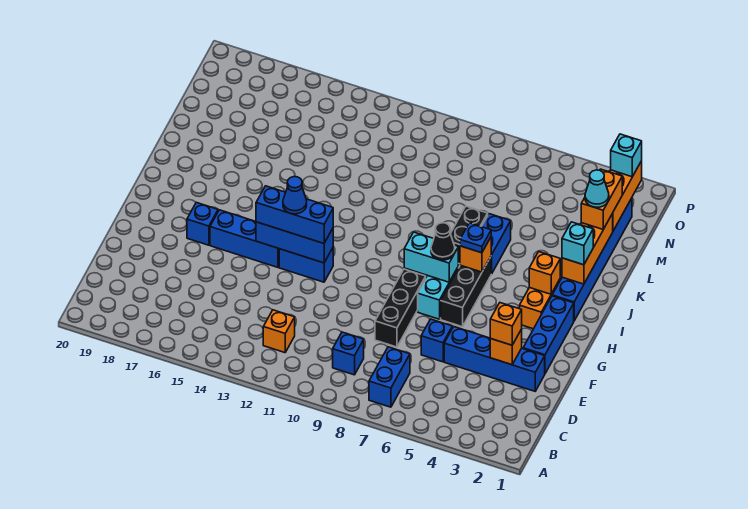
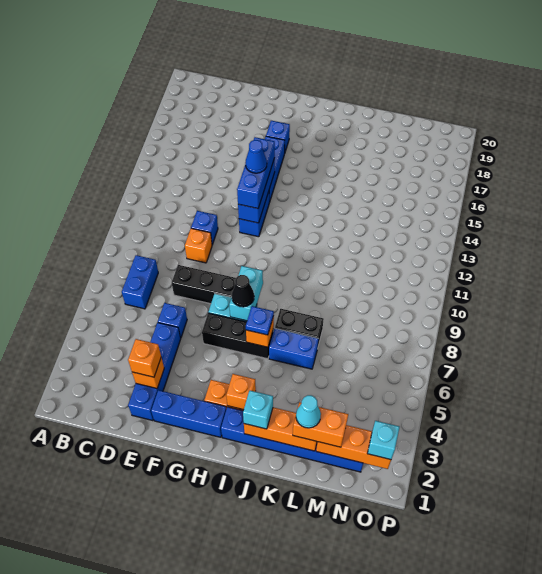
blue 1x2 brick [369,347,410,407] -> blue 1x2 brick turned to [122,255,158,309]
blue 1x1 brick [333,332,364,375] -> blue 1x1 brick moved to [191,211,218,245]
orange 1x1 brick [263,310,295,353] -> orange 1x1 brick moved to [185,228,212,263]

